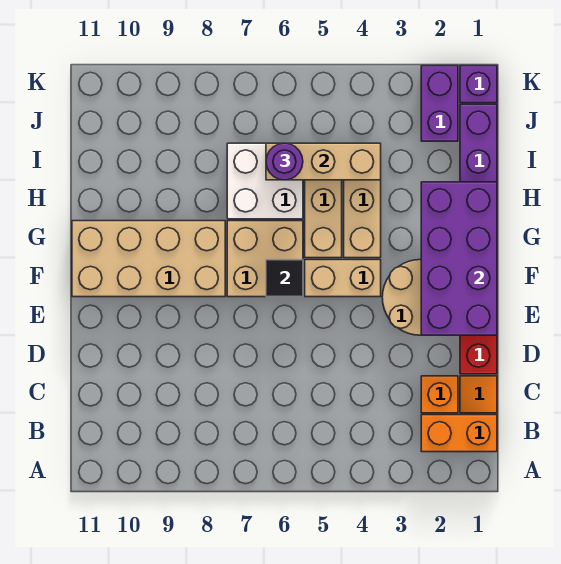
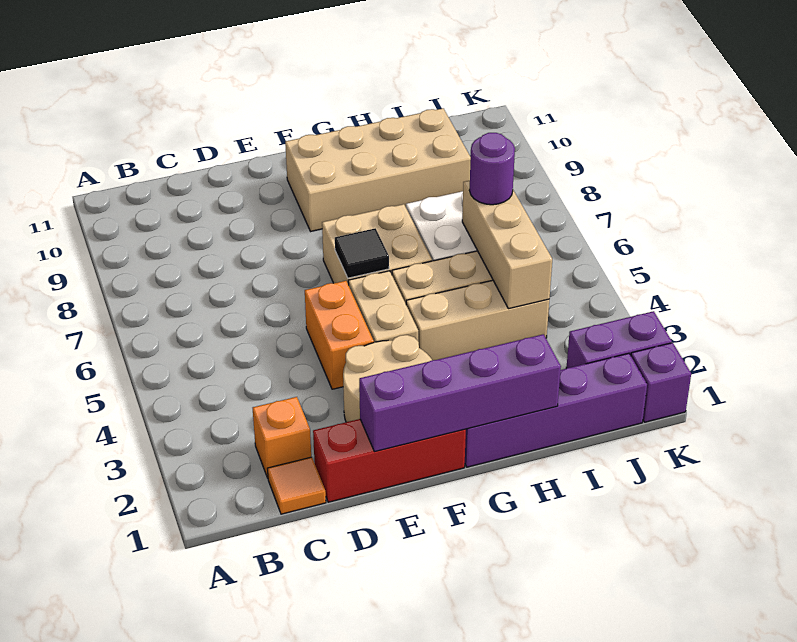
orange 1x2 brick [421,415,497,452] -> orange 1x2 brick moved to [305,281,374,389]
purple 2x4 brick [421,182,497,335] -> purple 1x4 brick [359,334,561,452]
tan 2x4 brick [72,221,225,297] -> tan 2x4 brick turned to [285,108,471,231]

